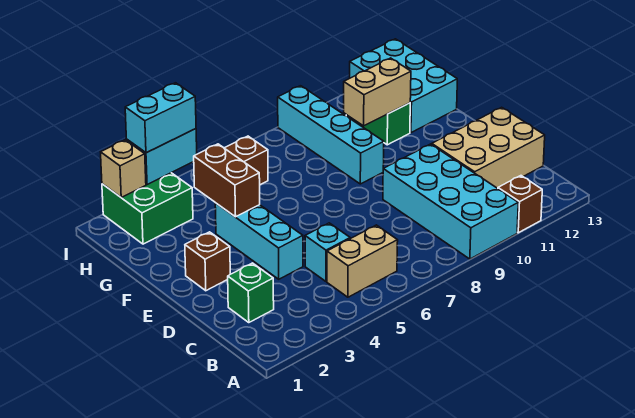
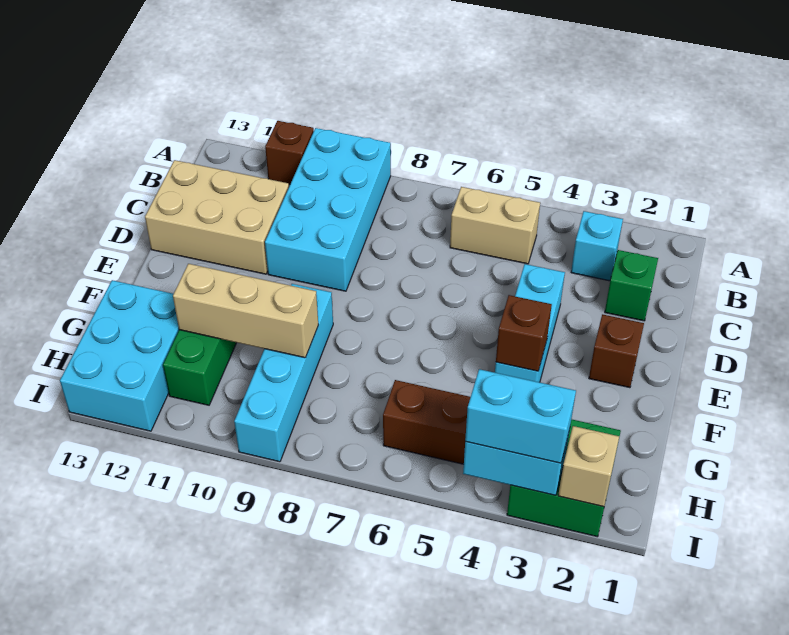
cyan 1x1 brick [305,223,350,281] -> cyan 1x1 brick moved to [571,211,623,281]
brown 1x2 brick [194,144,260,217] -> brown 1x1 brick [496,295,552,371]
tan 1x2 brick [343,58,411,126] -> tan 1x3 brick [173,264,318,358]

